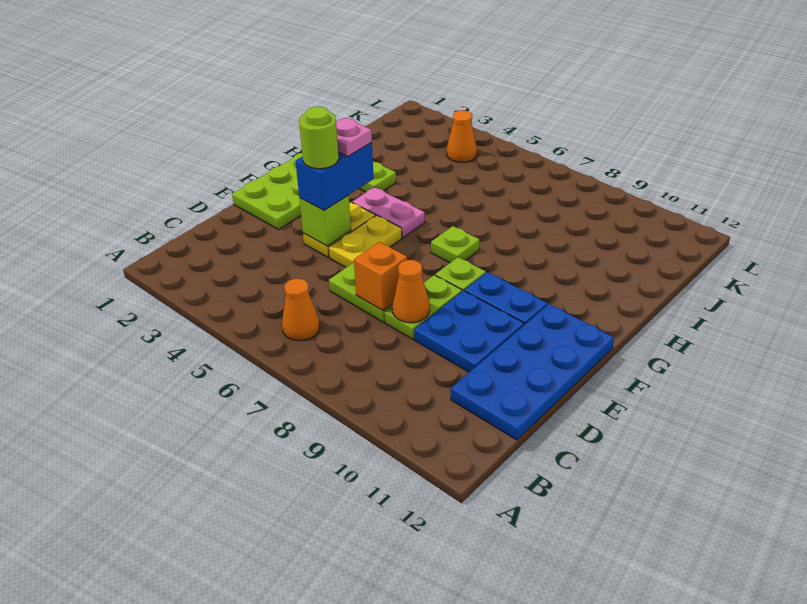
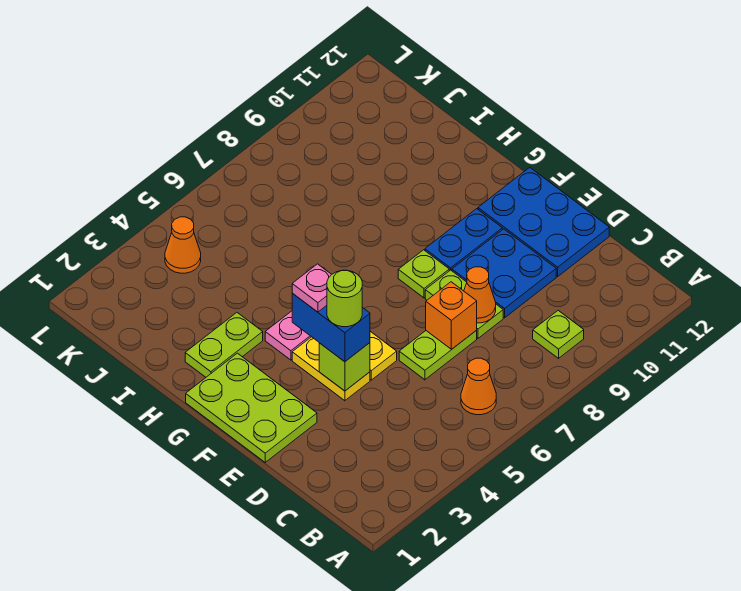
blue 2x4 plate [451,304,614,440] -> blue 2x3 plate [478,167,609,276]
lime 1x1 plate [431,226,479,263] -> lime 1x1 plate moved to [533,311,584,358]

